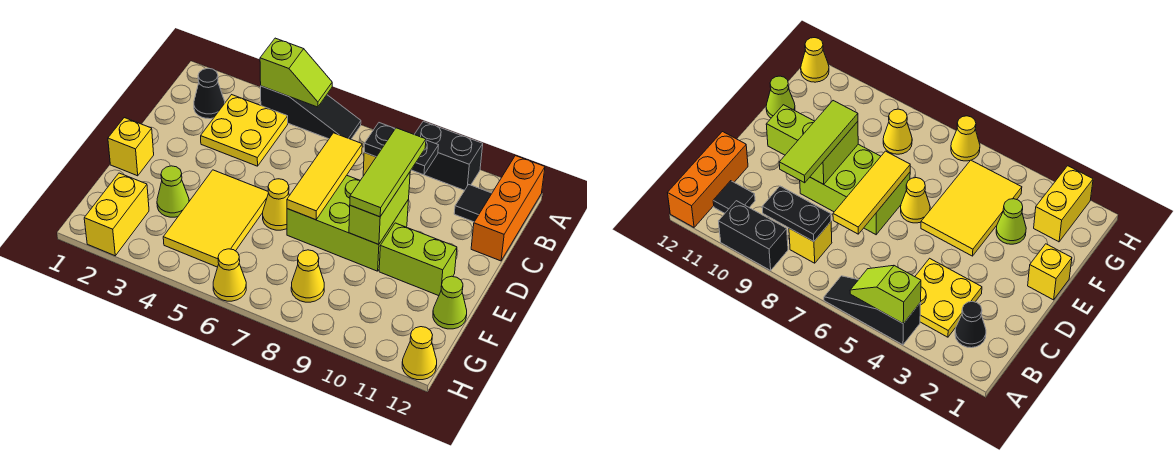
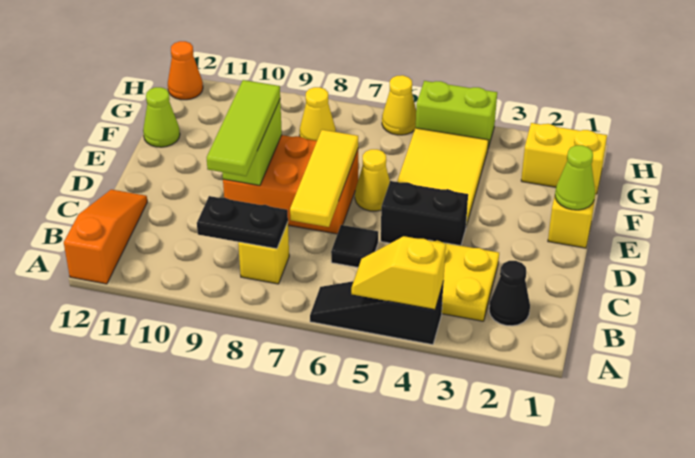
lime 1x2 slope [260,38,332,107] -> yellow 1x2 slope [351,236,446,310]
black 1x2 brick [414,121,483,190] -> black 1x2 brick moved to [381,181,468,246]
orange 1x3 brick [471,156,545,261] -> orange 1x3 slope [64,190,147,284]
black 1x1 tile [454,185,492,222] -> black 1x1 tile moved to [331,225,378,267]
lime 2x3 brick [287,175,409,271] -> orange 2x3 brick [223,135,358,234]
lime 1x2 brick [379,223,457,296] -> lime 1x2 brick moved to [416,81,497,148]
lime 1x1 cone [157,166,189,217] -> lime 1x1 cone moved to [555,145,595,210]
yellow 1x2 brick [84,173,149,256] -> yellow 1x2 brick turned to [521,123,607,194]
yellow 1x1 cone [402,327,437,380] -> orange 1x1 cone [168,41,203,100]

